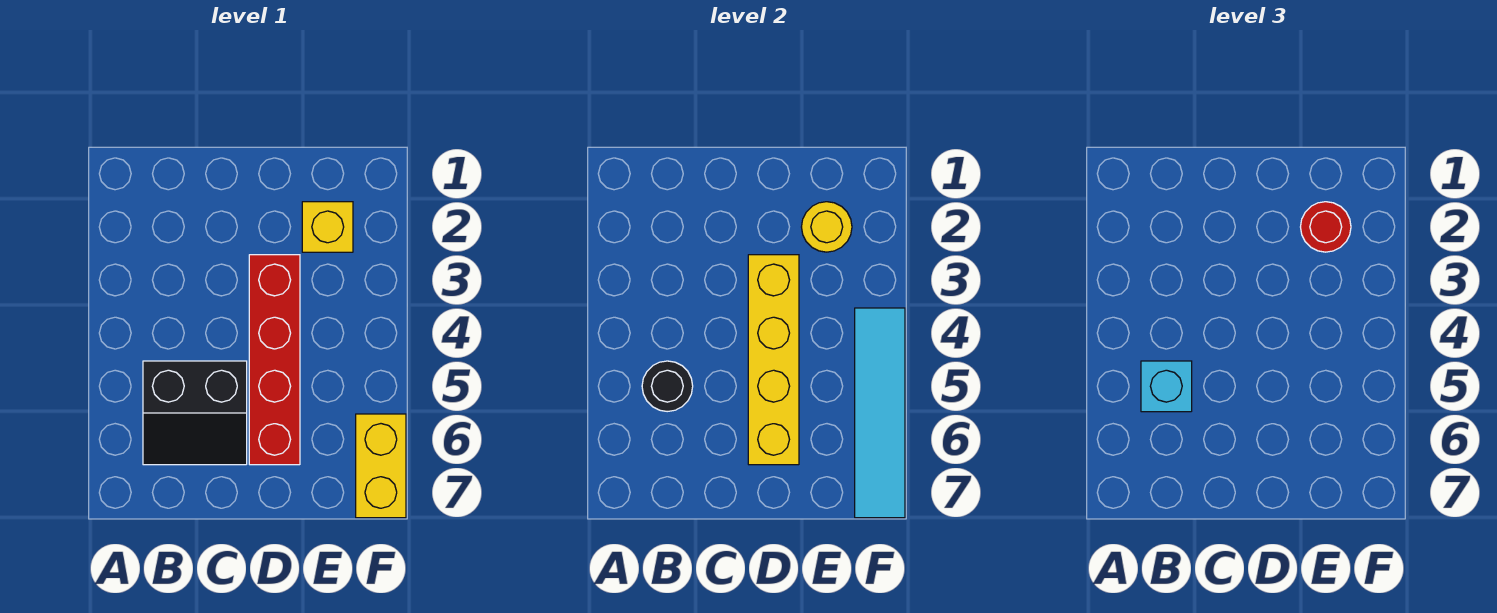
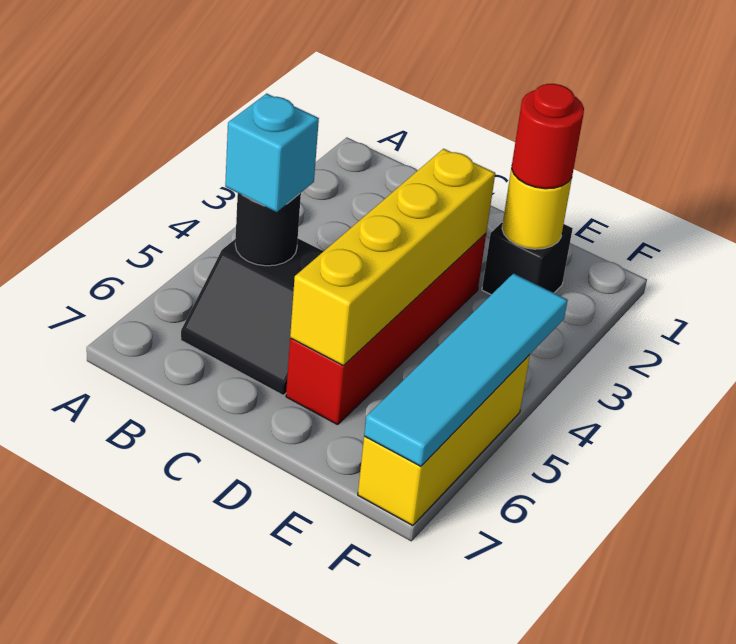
yellow 1x1 brick [302,202,353,252] -> black 1x1 brick [482,222,573,295]
yellow 1x2 brick [356,414,406,518] -> yellow 1x3 brick [358,355,530,526]

